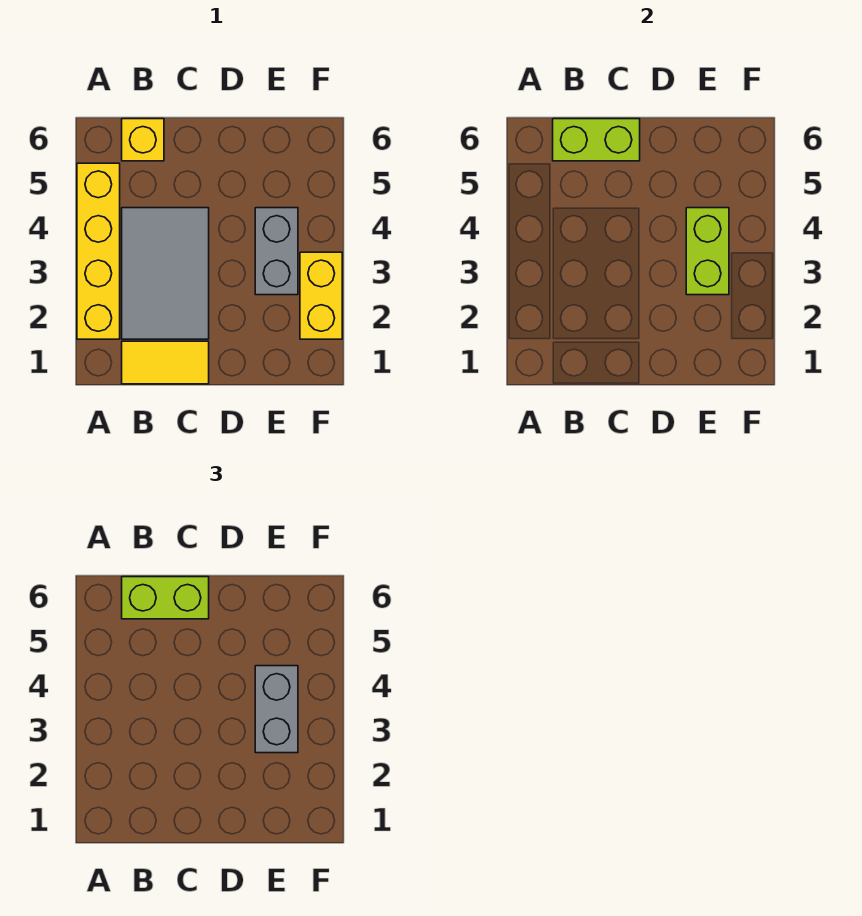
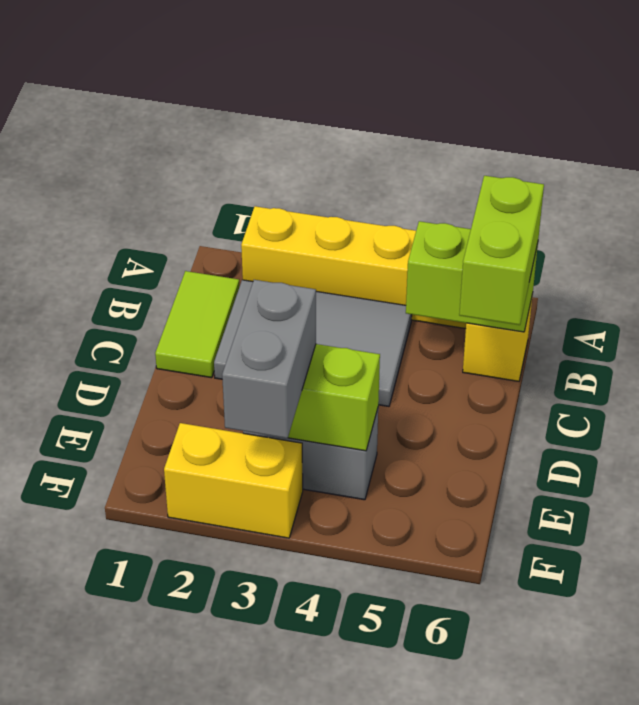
yellow 1x2 tile [122,341,209,384] -> lime 1x2 tile [155,271,239,378]
lime 1x2 brick [553,119,640,161] -> lime 1x2 brick turned to [406,221,538,332]
grey 1x2 brick [255,666,298,753] -> grey 1x2 brick turned to [222,280,316,438]

